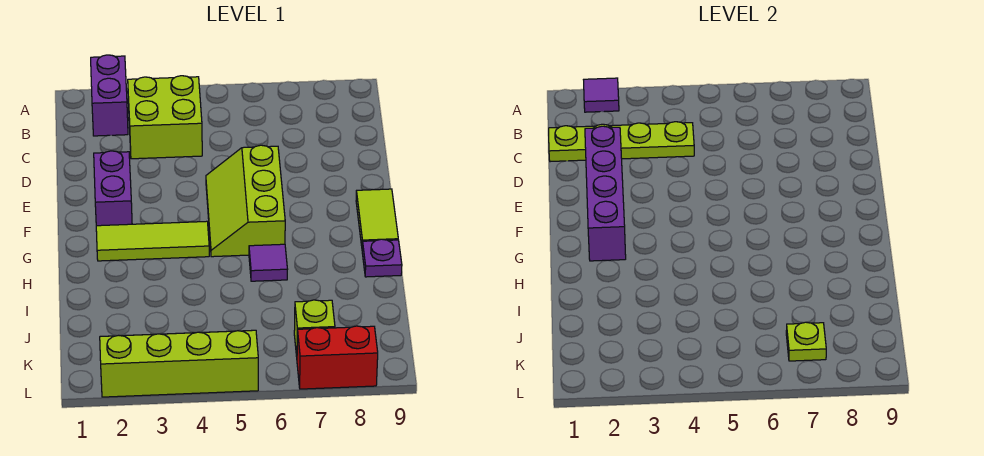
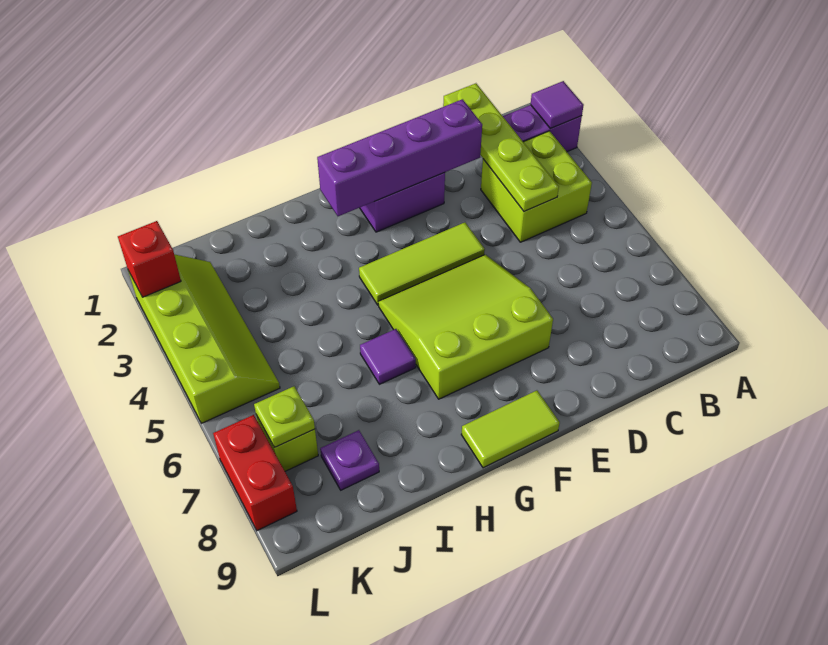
lime 2x3 slope [206,145,285,257] -> lime 3x3 slope [378,255,553,399]
lime 1x3 tile [96,221,209,261] -> lime 1x3 tile turned to [359,222,485,305]
purple 1x1 plate [362,239,402,277] -> purple 1x1 plate moved to [320,430,379,490]
none -> red 1x1 brick [118,221,181,297]

